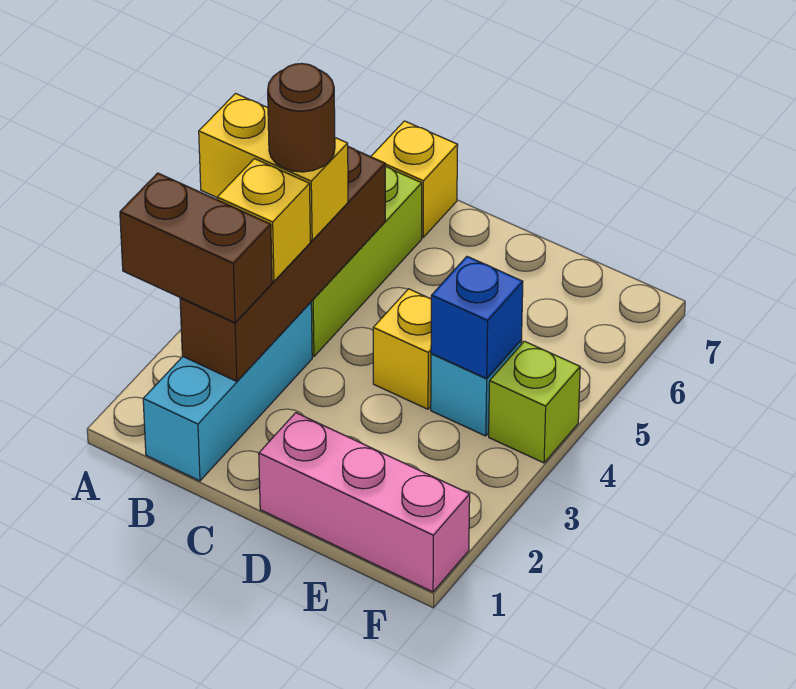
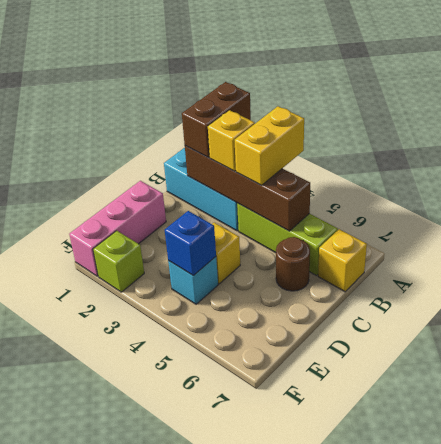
brown 1x1 round brick [268,64,335,172] -> brown 1x1 round brick moved to [276,237,310,291]
lime 1x1 brick [489,341,580,463] -> lime 1x1 brick moved to [93,231,144,292]

